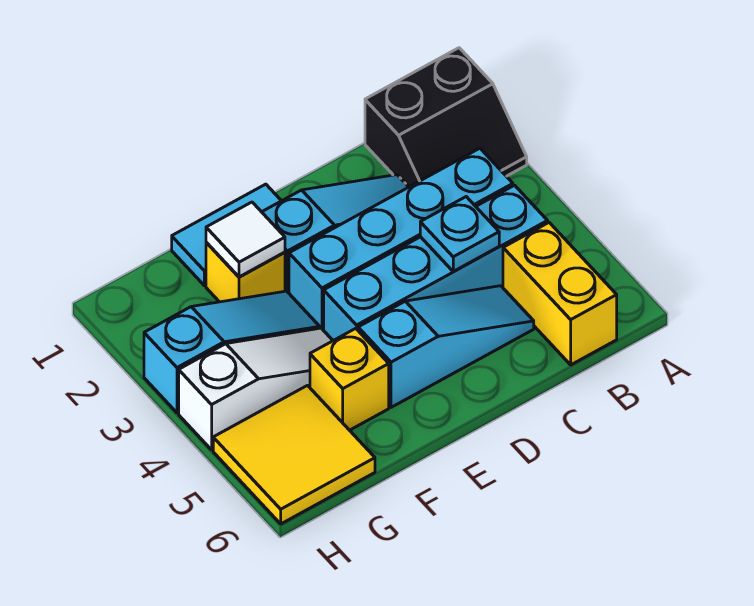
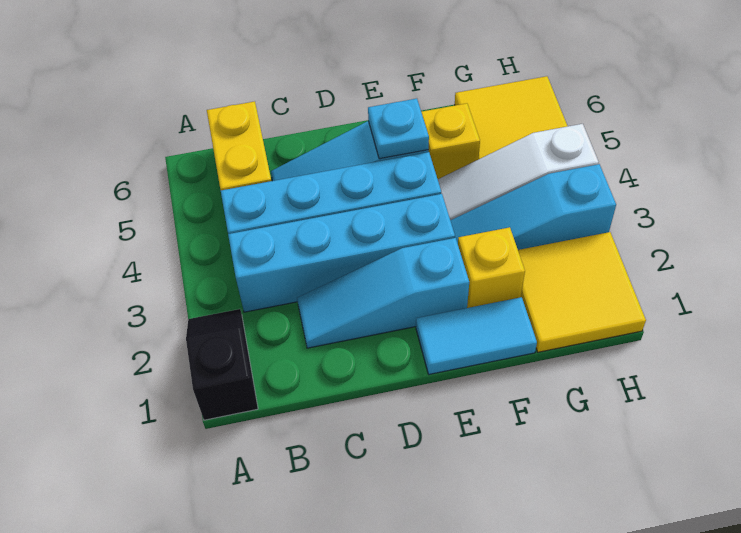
black 2x2 slope [365,48,527,187] -> black 1x2 slope [186,309,258,420]
cyan 1x1 plate [420,197,499,271] -> cyan 1x1 plate moved to [368,99,429,159]
white 1x1 tile [206,202,285,277] -> none
none -> yellow 2x2 tile [518,232,646,352]

